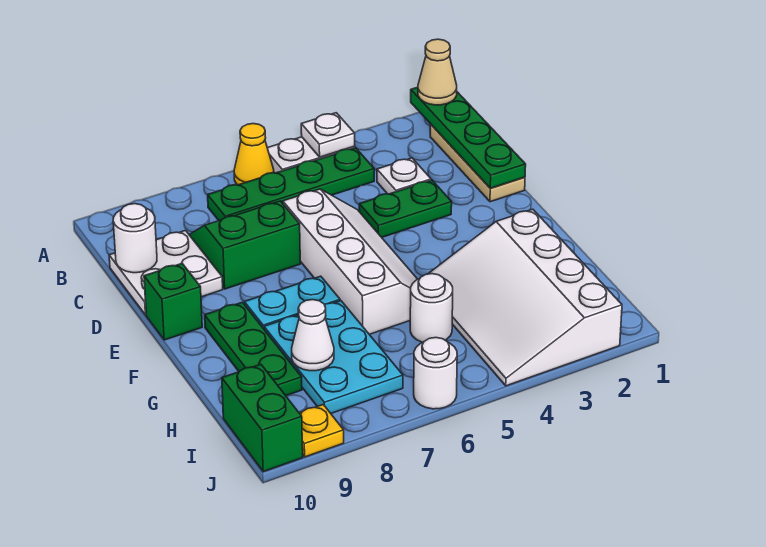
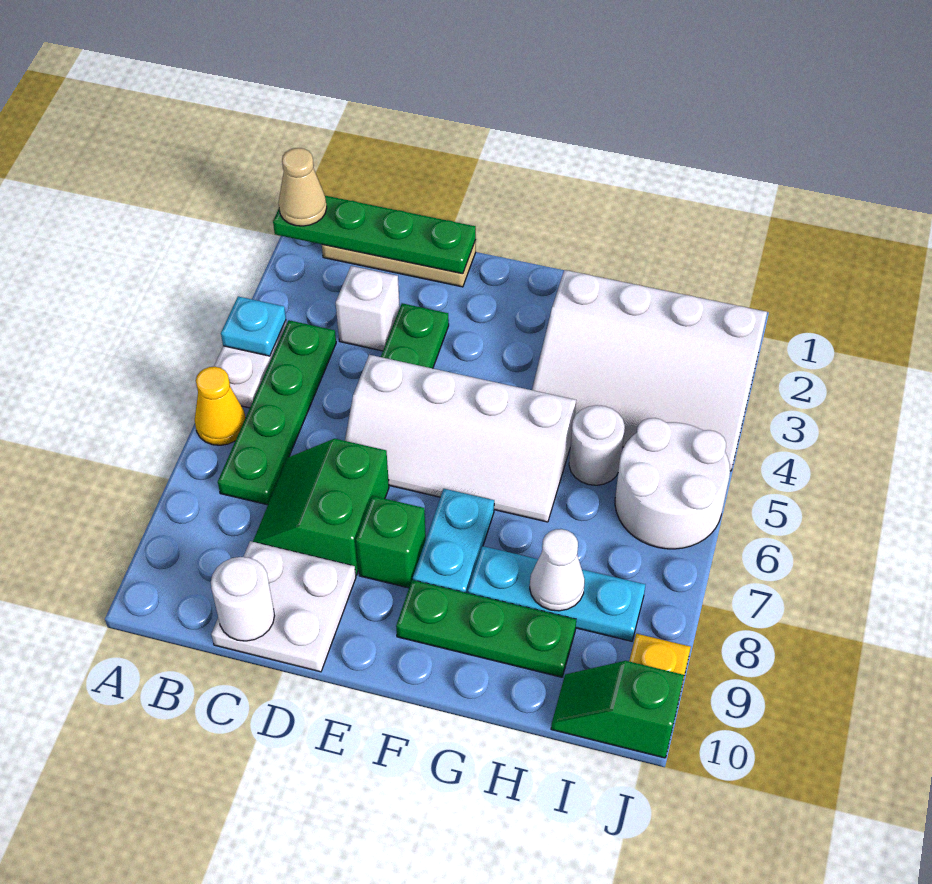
white 1x1 plate [301,113,355,157] -> cyan 1x1 plate [221,296,286,356]
white 1x1 plate [377,158,431,194] -> white 1x1 brick [336,266,400,351]
white 2x4 slope [283,189,418,334] -> white 2x4 slope turned to [345,355,576,522]
green 1x1 brick [144,263,202,340] -> green 1x1 brick moved to [356,496,426,588]
cyan 2x3 plate [264,301,403,413] -> cyan 1x3 plate [468,546,645,641]
green 1x2 brick [222,364,303,472] -> green 1x2 slope [551,661,684,758]
white 1x1 round brick [414,338,457,409] -> white 2x2 round brick [615,418,730,549]

